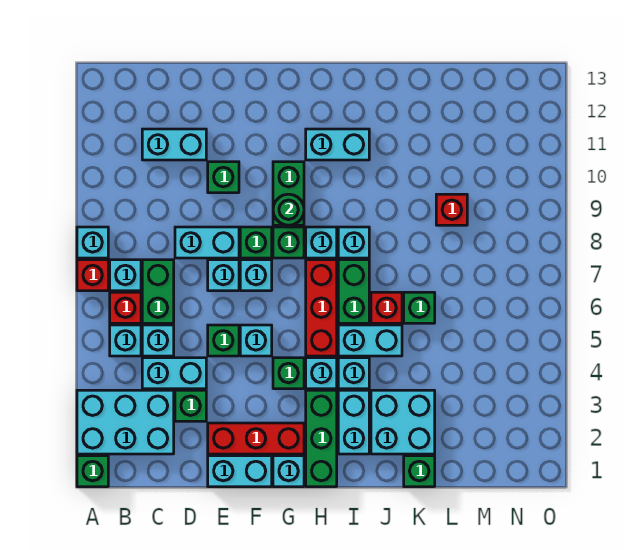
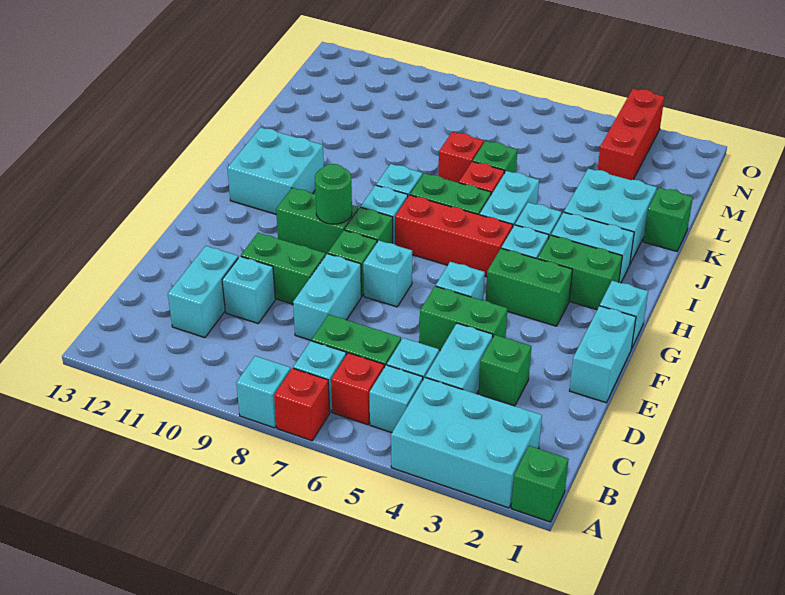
cyan 2x3 brick [77,390,174,454] -> cyan 2x3 brick turned to [391,378,542,508]
red 1x3 brick [208,423,304,454] -> red 1x3 brick moved to [598,89,664,180]
green 1x1 brick [208,325,239,356] -> green 1x2 brick [419,286,508,350]
cyan 1x1 brick [208,260,239,291] -> cyan 1x1 brick moved to [222,256,275,323]
green 1x1 brick [208,162,239,193] -> green 1x2 brick [241,233,326,304]
green 1x1 brick [273,358,304,389] -> green 1x2 brick [486,248,572,326]
green 1x3 brick [306,390,337,487] -> green 1x2 brick [538,235,622,310]
cyan 1x2 brick [306,129,369,160] -> cyan 2x2 brick [227,127,324,215]
red 1x1 brick [436,194,467,225] -> red 1x1 brick moved to [438,132,484,183]

